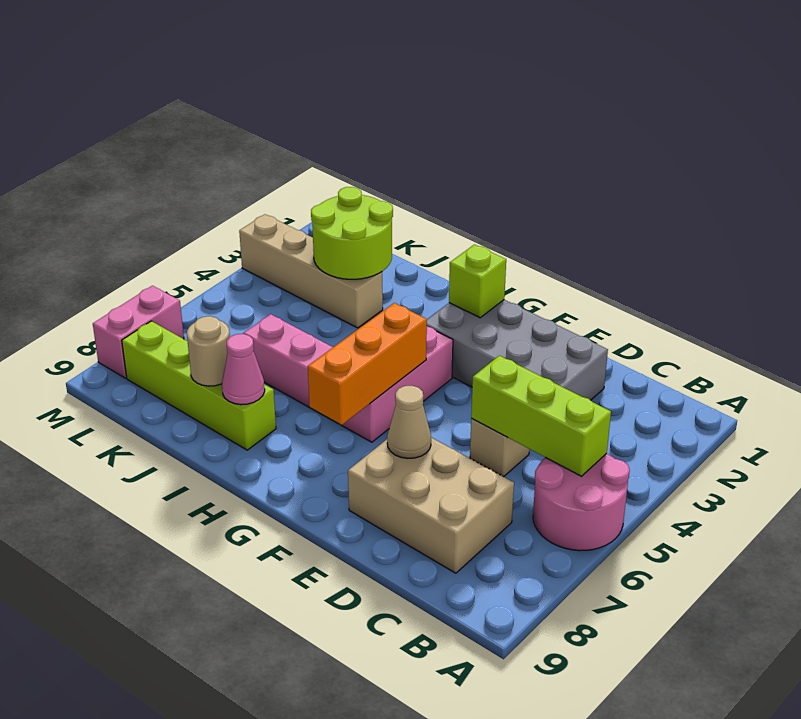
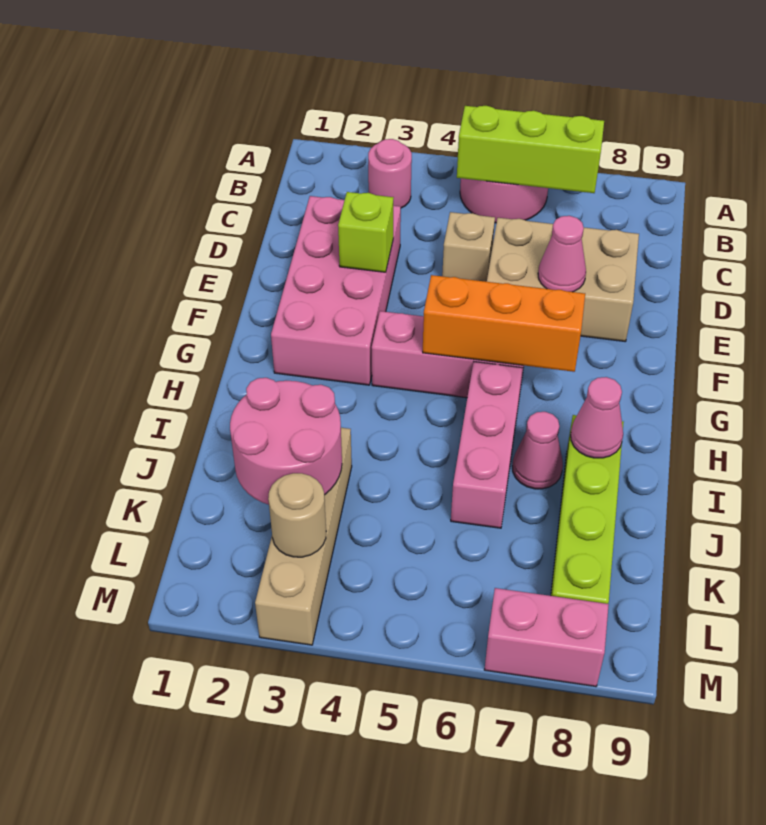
none -> pink 1x1 round brick [368,139,412,208]
lime 1x3 brick [471,356,611,476] -> lime 1x3 brick turned to [457,106,604,193]
tan 2x3 brick [348,438,514,573] -> tan 2x3 brick turned to [487,218,639,342]
grey 2x4 brick [427,300,608,400] -> pink 2x4 brick [271,196,401,385]
tan 1x1 cone [387,386,431,458] -> pink 1x1 cone [538,216,586,292]
lime 1x1 brick [449,245,506,318] -> lime 1x1 brick moved to [338,192,393,272]
none -> pink 1x1 cone [513,412,563,489]
lime 2x2 round brick [311,187,393,279] -> pink 2x2 round brick [230,378,342,505]
tan 1x1 round brick [187,316,230,386] -> tan 1x1 round brick moved to [268,473,326,557]

